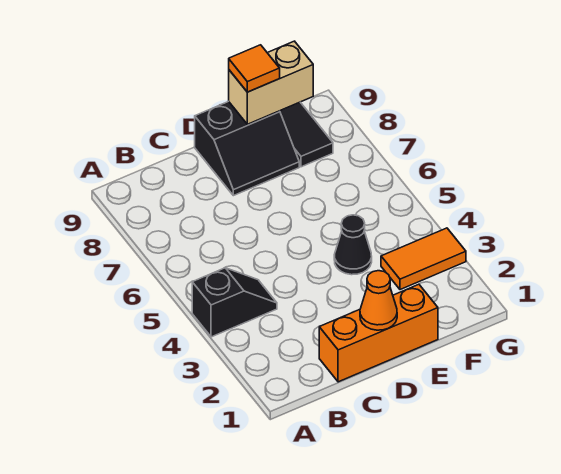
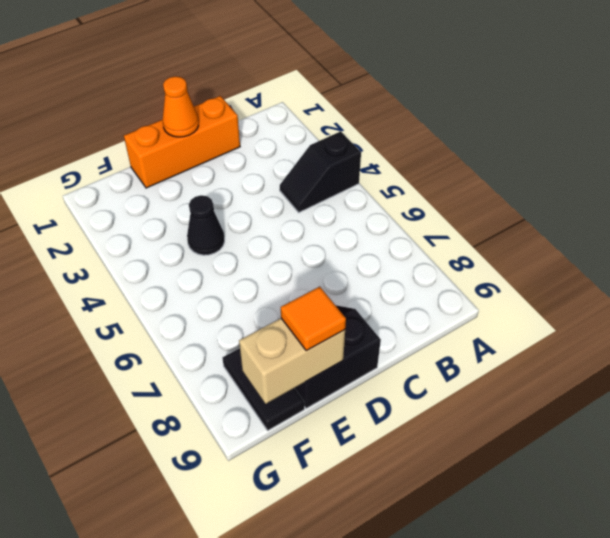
orange 1x2 tile [381,228,466,290] -> none

